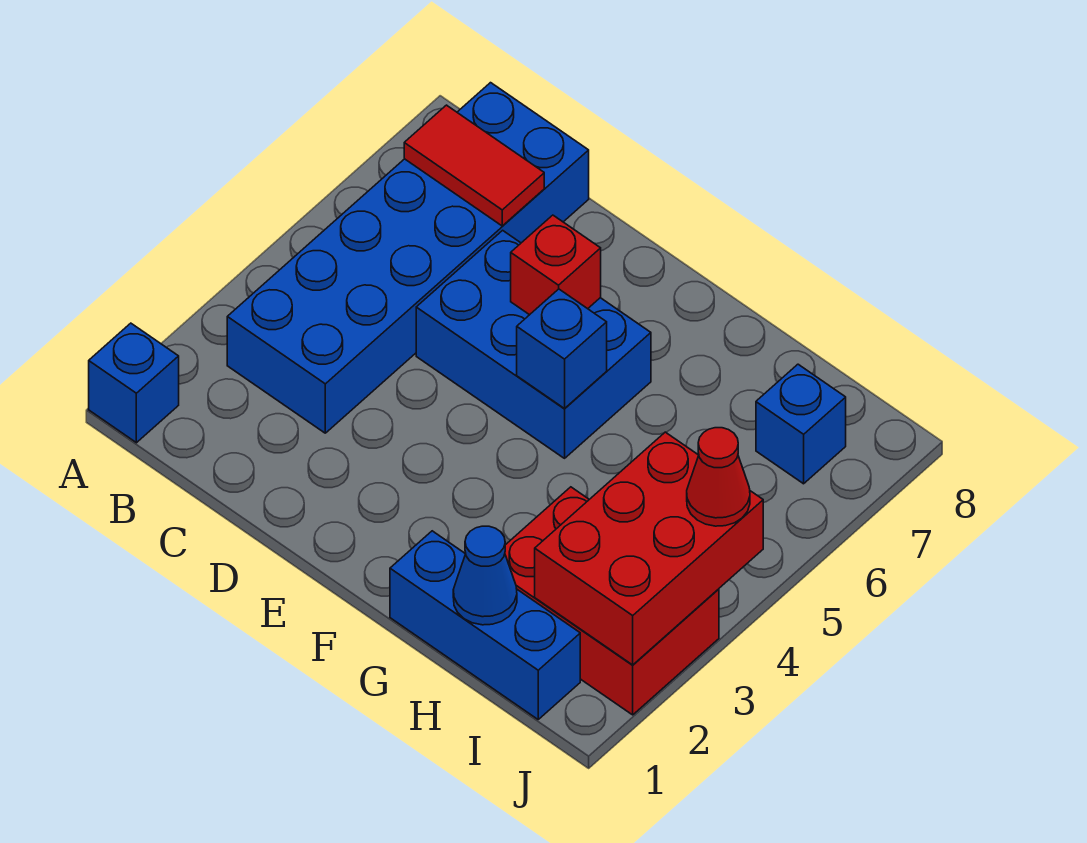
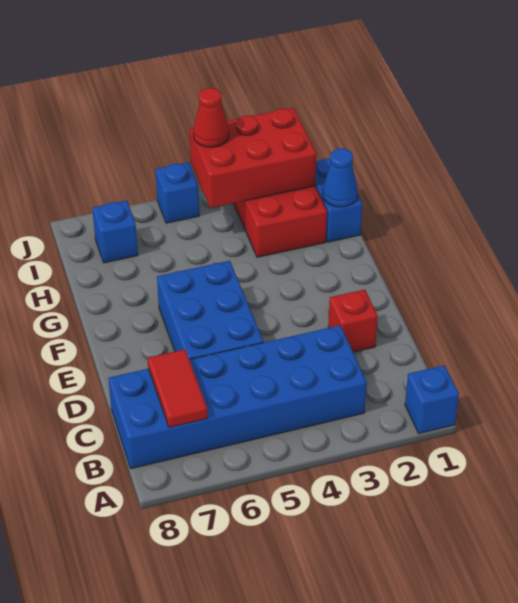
red 1x1 brick [511,215,601,315] -> red 1x1 brick moved to [328,289,378,352]
blue 1x1 brick [517,289,607,409] -> blue 1x1 brick moved to [155,162,199,223]
blue 1x3 brick [390,531,580,719] -> blue 1x2 brick [315,158,362,242]

